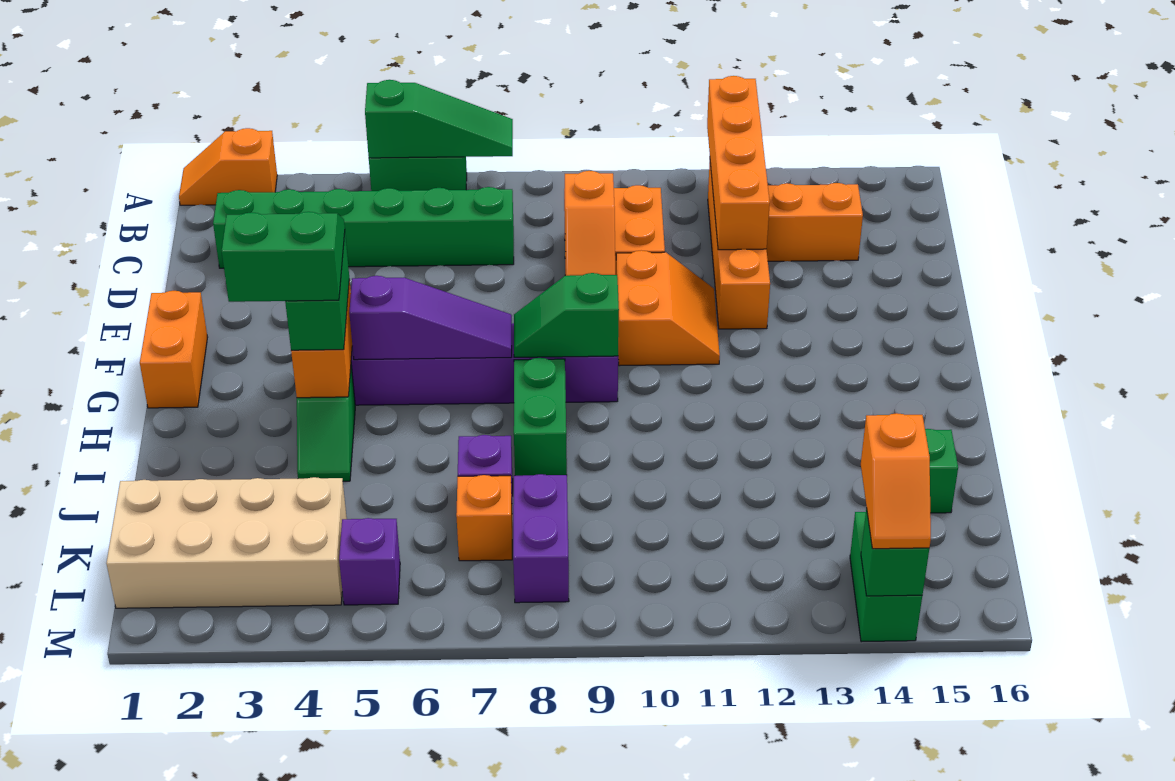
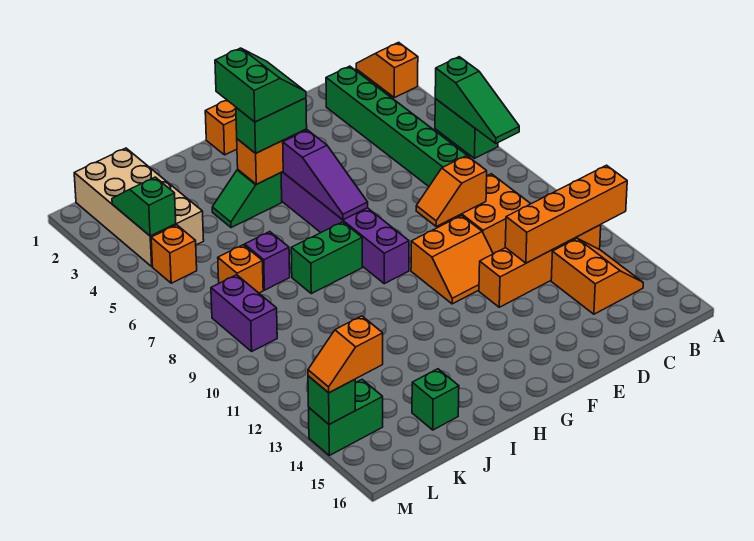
green 1x2 slope [514,273,619,357] -> green 1x2 slope moved to [112,177,176,236]
purple 1x2 brick [513,474,569,603] -> purple 1x2 brick turned to [211,275,277,351]
purple 1x1 brick [339,518,400,605] -> orange 1x1 brick [151,225,197,283]

